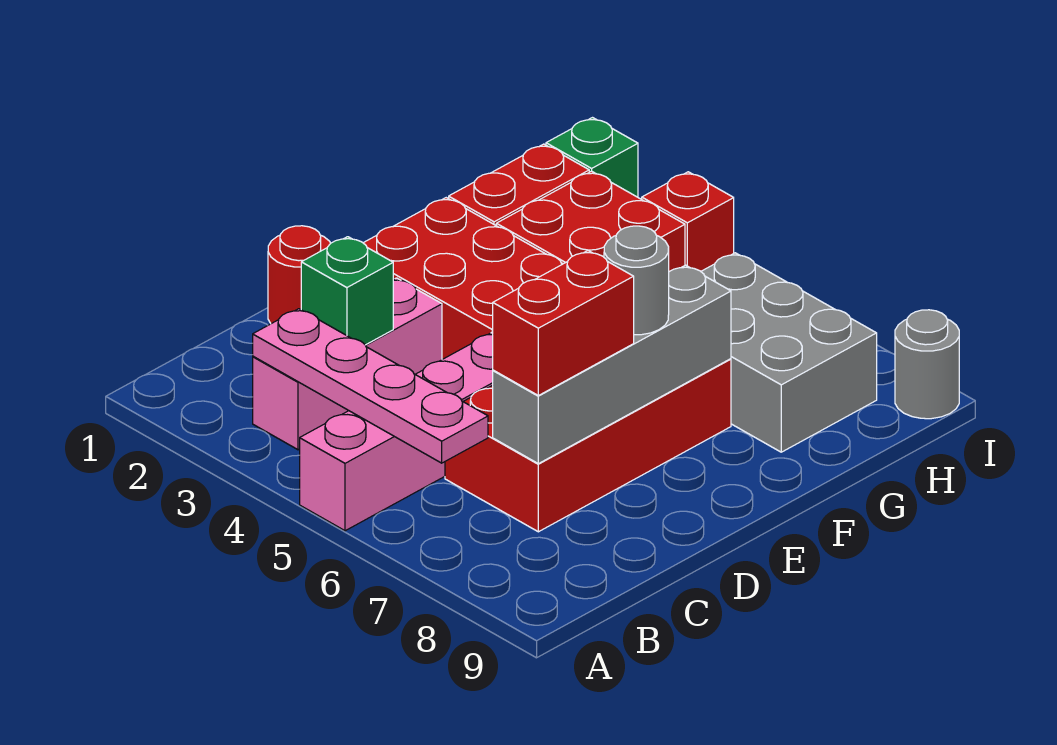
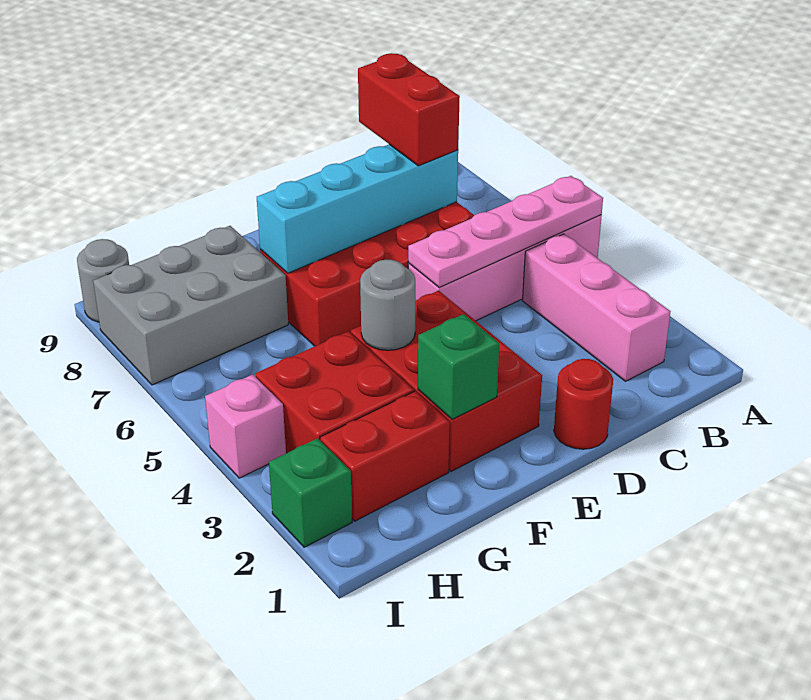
pink 1x3 brick [253,278,442,450] -> pink 1x3 brick turned to [523,234,670,381]
pink 1x4 plate [253,309,488,463] -> pink 1x4 plate turned to [408,176,603,288]
green 1x1 brick [301,237,393,345] -> green 1x1 brick moved to [418,314,499,419]
grey 1x4 brick [493,265,731,464] -> cyan 1x4 brick [257,144,458,273]
red 1x2 brick [493,251,634,395] -> red 1x2 brick turned to [358,53,460,166]
grey 1x1 round brick [604,226,669,335] -> grey 1x1 round brick moved to [360,260,415,350]
grey 2x3 brick [701,253,877,452] -> grey 2x3 brick turned to [93,226,288,385]
red 1x1 brick [642,172,734,271] -> pink 1x1 brick [205,375,286,478]

